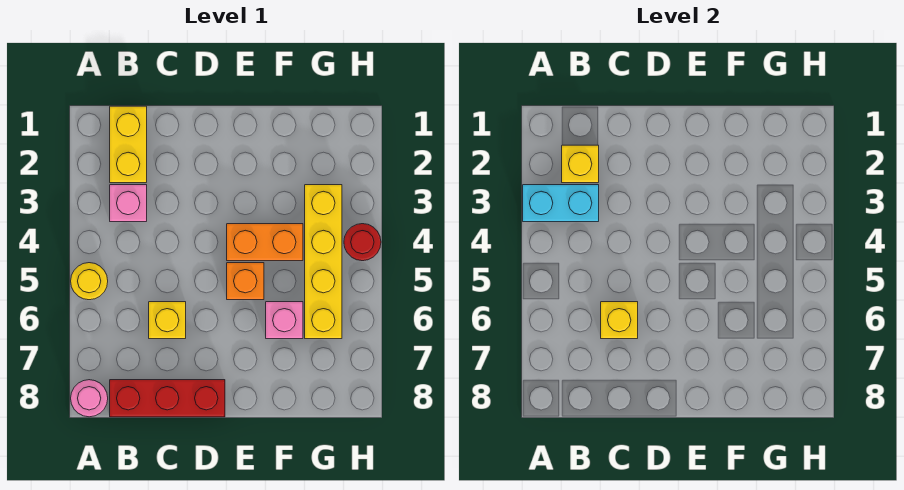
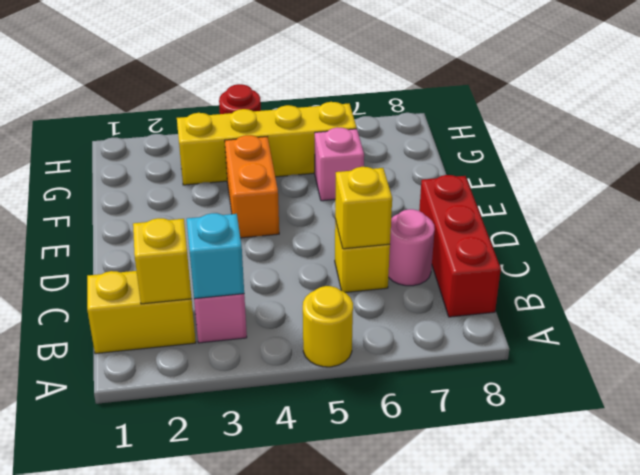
cyan 1x2 brick [523,185,599,222] -> cyan 1x1 brick [187,213,244,299]
pink 1x1 round brick [71,380,108,417] -> pink 1x1 round brick moved to [388,209,435,286]
orange 1x1 brick [227,263,264,300] -> none

